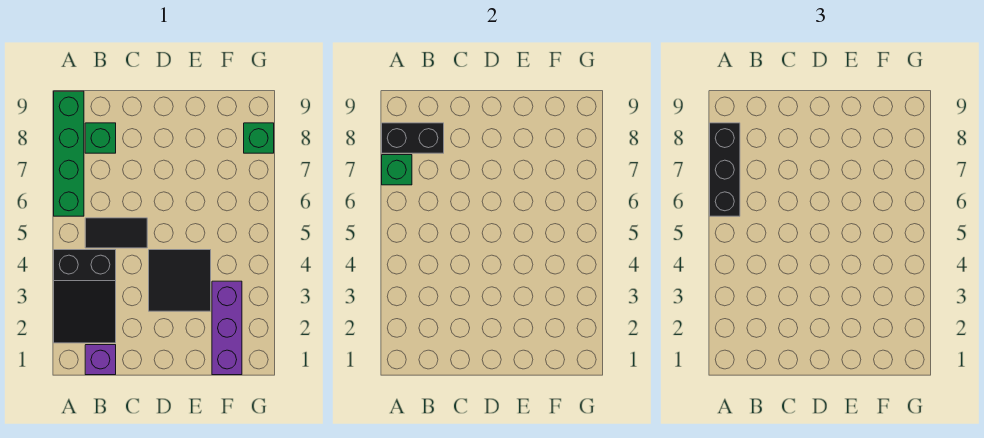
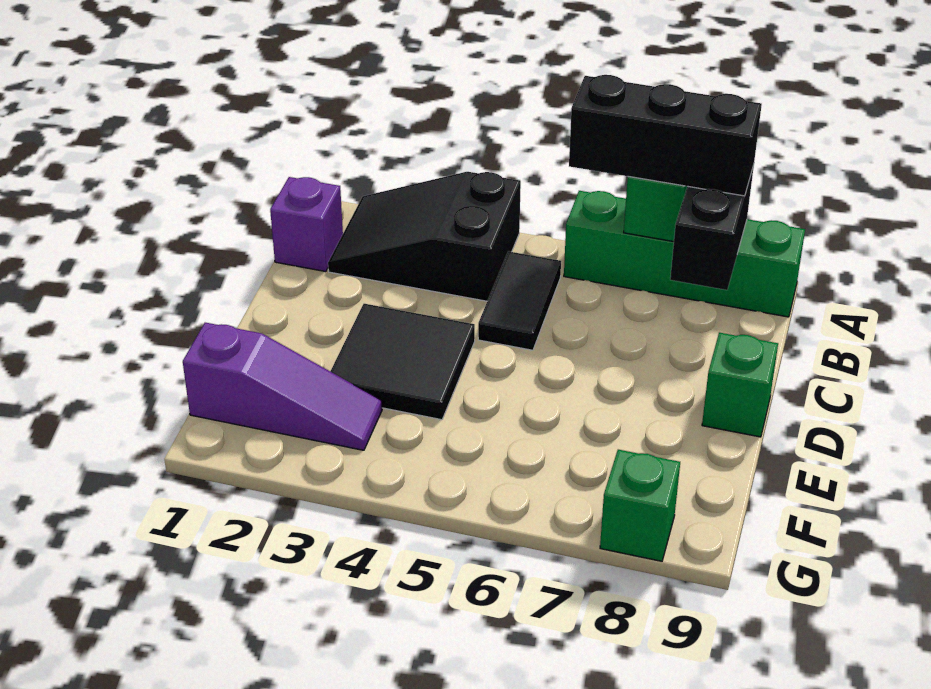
green 1x1 brick [85,123,116,153] -> green 1x1 brick moved to [702,333,778,437]
purple 1x3 brick [212,281,242,375] -> purple 1x3 slope [183,323,382,450]

